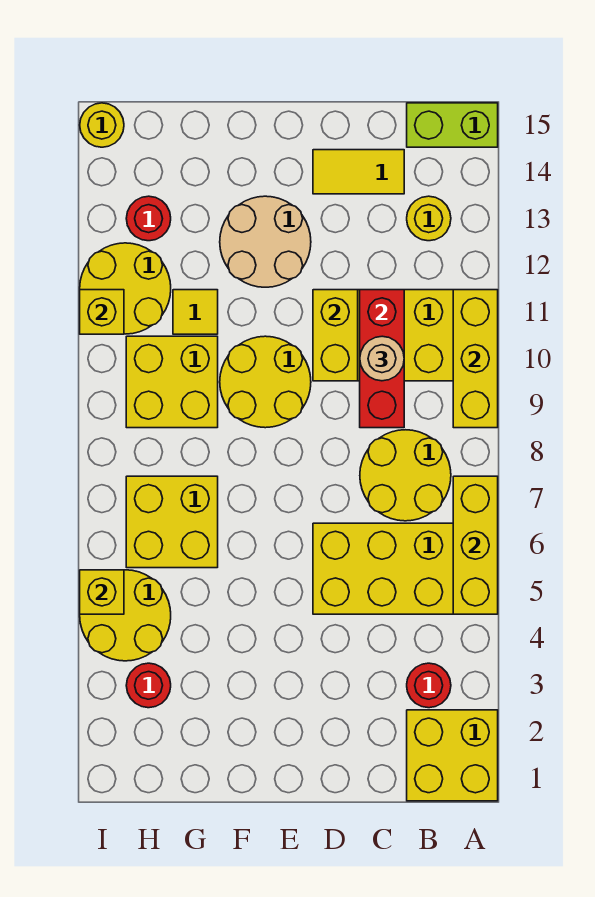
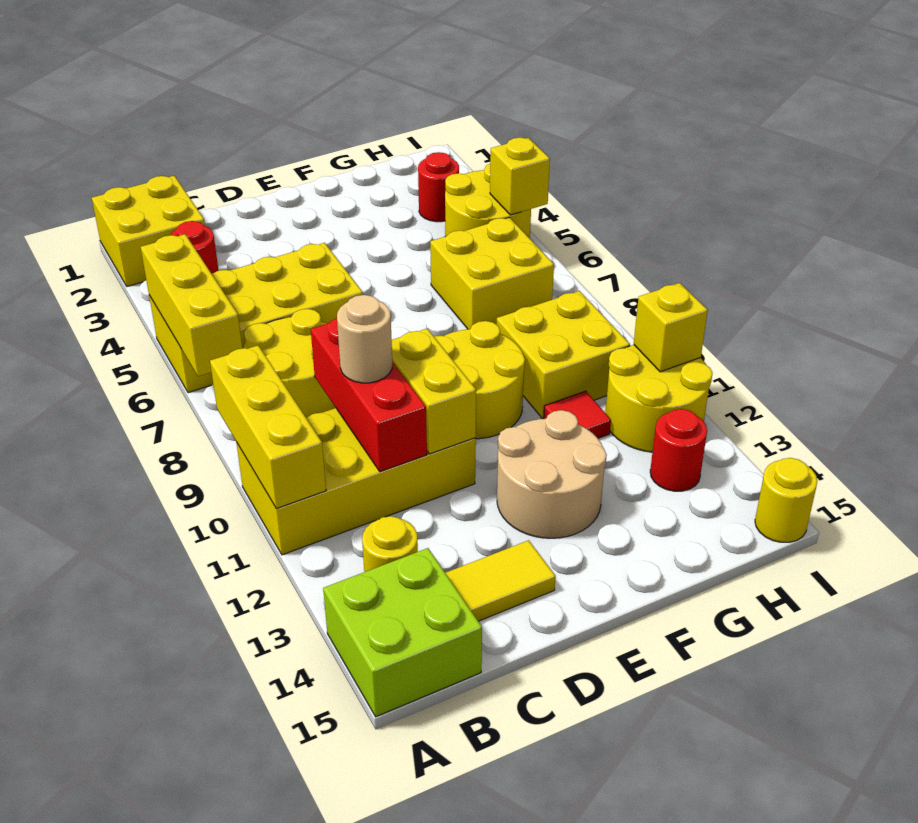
lime 1x2 brick [407,103,498,147] -> lime 2x2 brick [323,548,482,717]
yellow 1x1 tile [173,290,218,334] -> red 1x1 tile [544,391,611,438]

